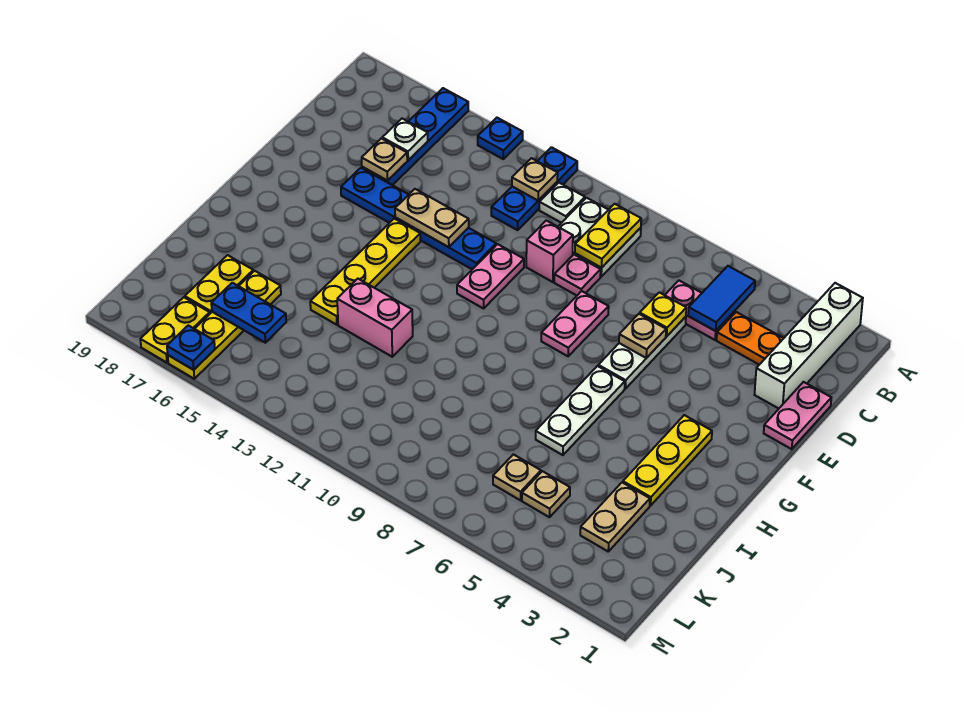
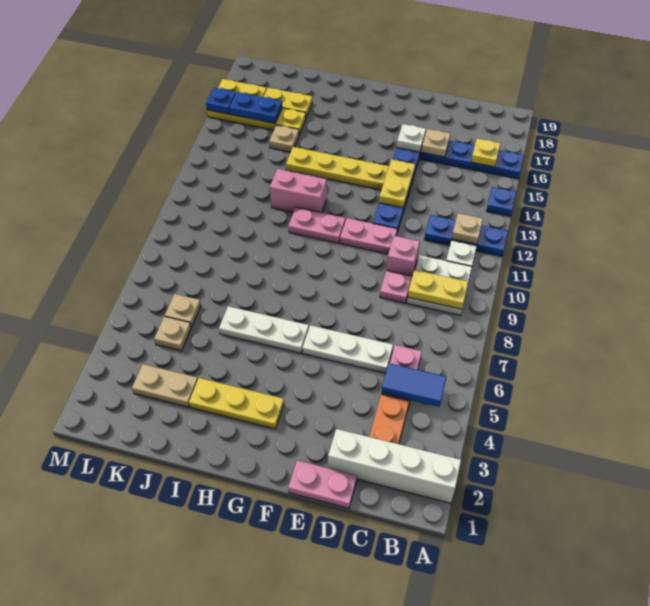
white 1x1 plate [382,119,428,160] -> white 1x1 plate moved to [397,124,426,152]
yellow 1x1 plate [640,292,686,337] -> yellow 1x1 plate moved to [471,138,500,167]
tan 1x1 plate [619,314,666,358] -> tan 1x1 plate moved to [269,125,299,152]
pink 1x2 plate [541,291,609,356] -> pink 1x2 plate moved to [288,207,345,243]
tan 1x2 plate [395,189,469,247] -> yellow 1x2 plate [379,159,415,208]
pink 1x2 brick [337,279,413,357] -> pink 1x2 brick turned to [270,169,327,213]
blue 1x2 plate [211,283,286,343] -> blue 1x2 plate turned to [229,92,282,123]

